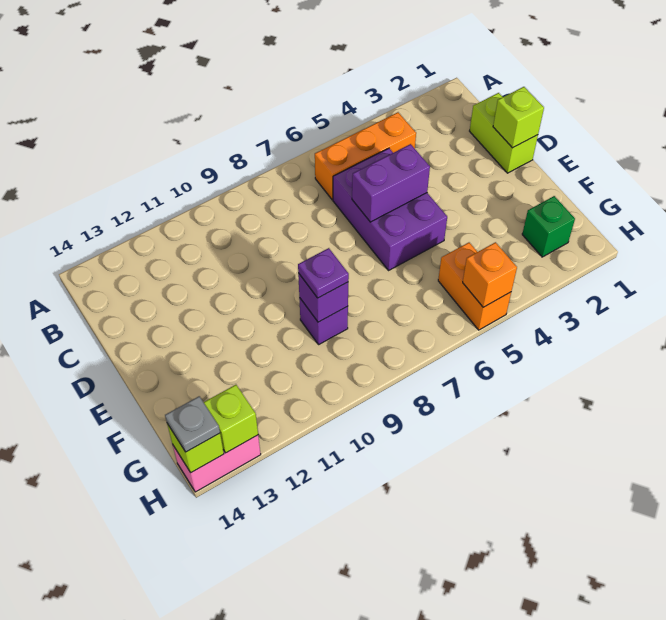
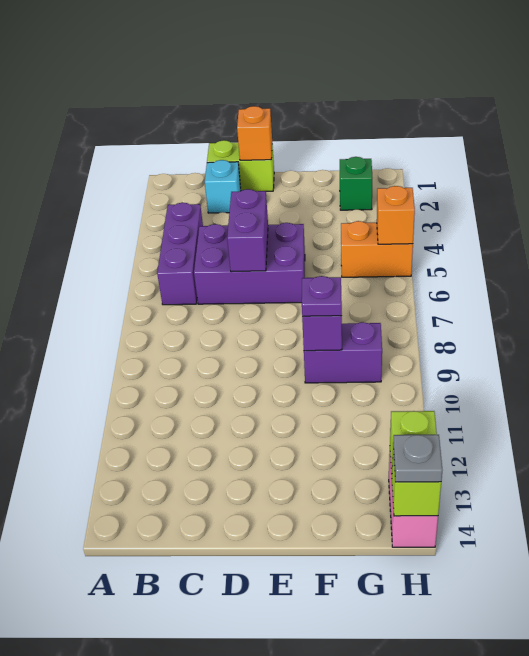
orange 1x3 brick [315,112,416,200] -> purple 1x3 brick [157,203,203,305]
none -> cyan 1x1 brick [205,160,241,213]
lime 1x1 brick [493,87,544,148] -> orange 1x1 brick [237,106,272,160]
purple 1x1 brick [299,298,348,344] -> purple 1x2 brick [304,322,382,383]

